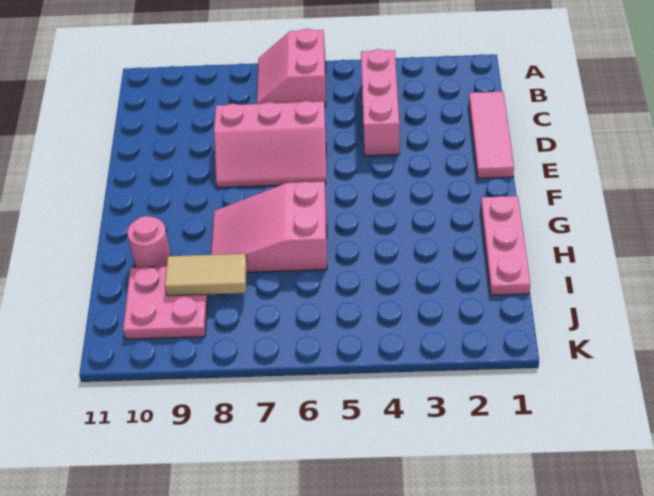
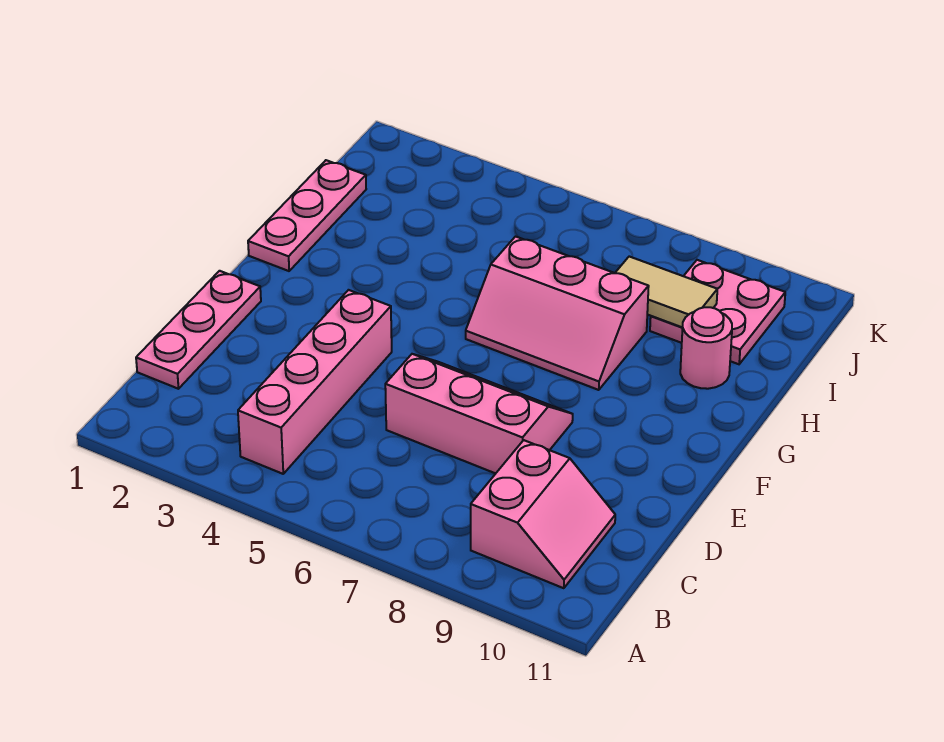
pink 2x2 slope [257,29,326,107] -> pink 2x2 slope moved to [471,440,615,588]
pink 1x3 brick [361,49,399,156] -> pink 1x4 brick [238,290,392,474]
pink 1x3 tile [469,91,514,178] -> pink 1x3 plate [136,271,261,389]
pink 2x3 slope [211,182,327,272] -> pink 2x3 slope turned to [466,236,649,390]

